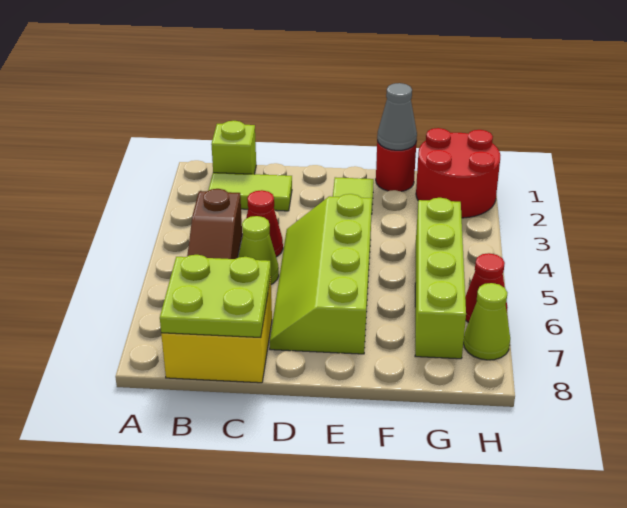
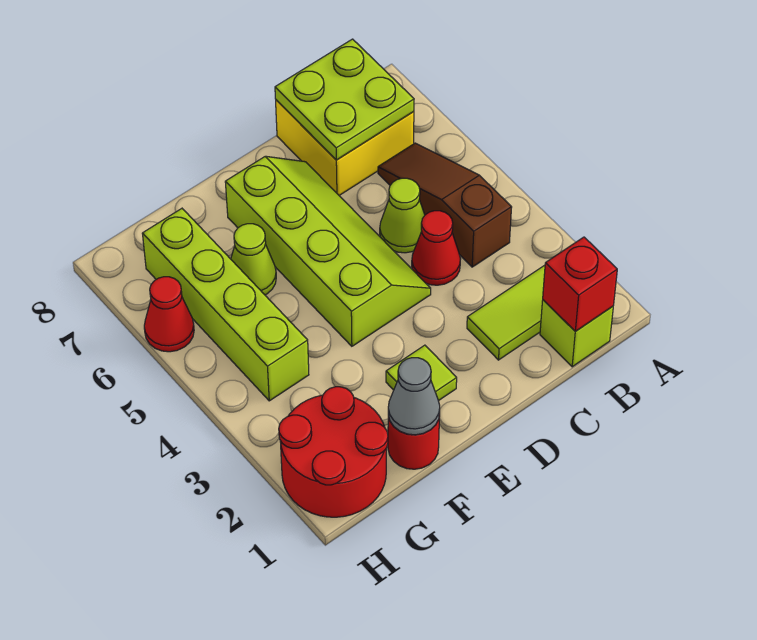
none -> red 1x1 brick [543,237,617,331]
lime 1x1 cone [463,283,510,360] -> lime 1x1 cone moved to [231,224,276,295]

